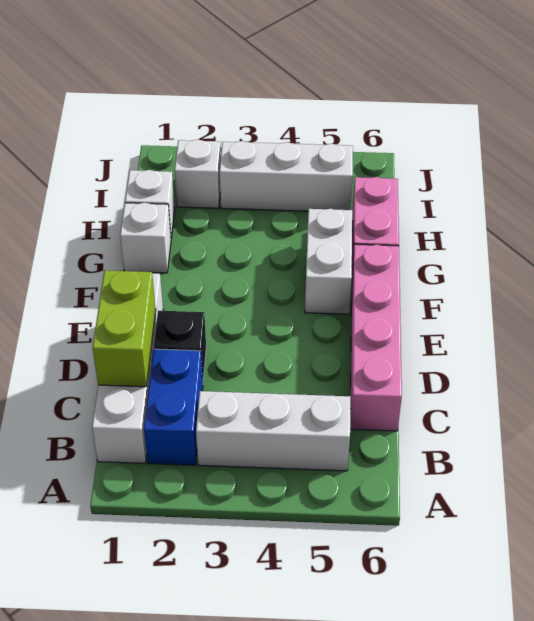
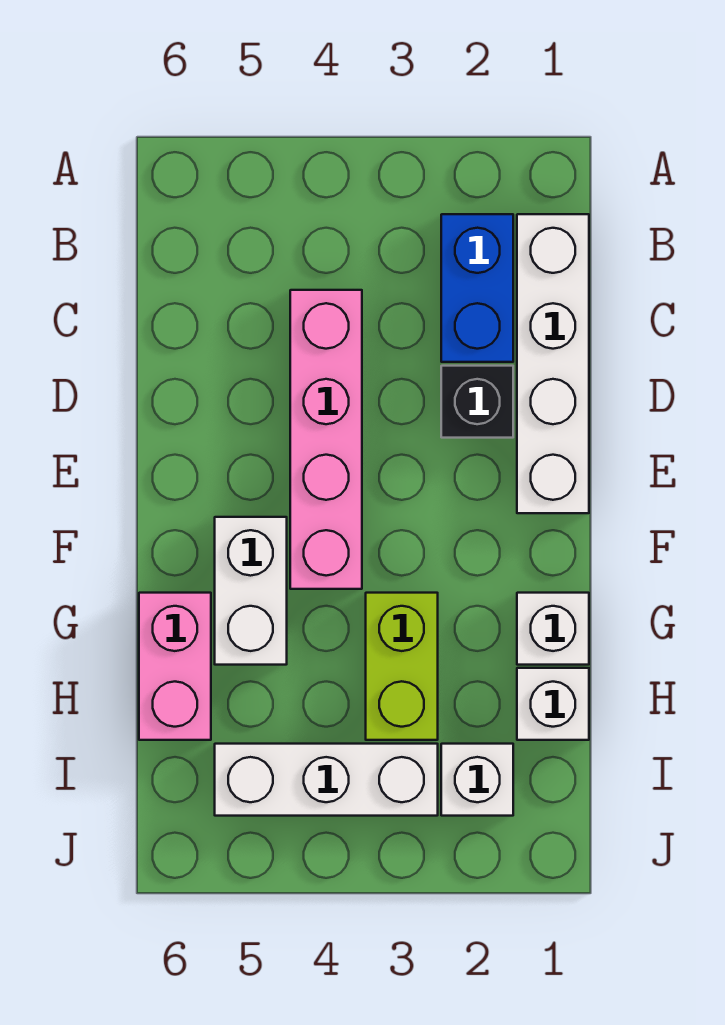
white 1x3 brick [196,391,351,471] -> none
lime 1x2 brick [93,270,156,387] -> lime 1x2 brick moved to [366,593,438,740]
pink 1x4 brick [350,244,402,431] -> pink 1x4 brick moved to [290,290,362,589]

